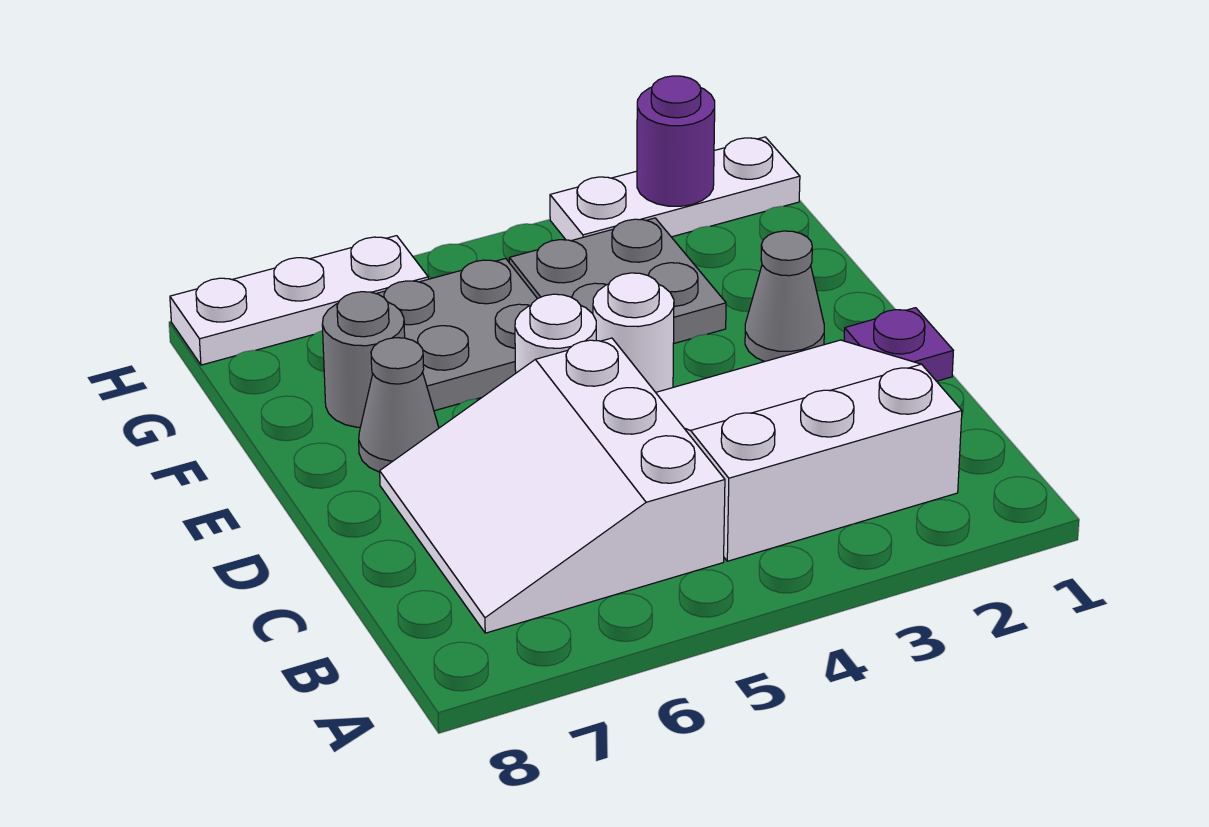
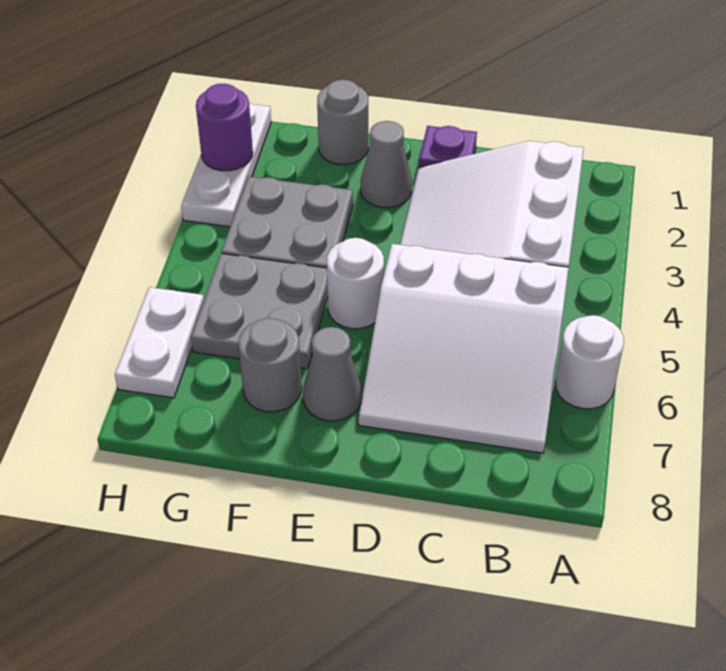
white 1x1 round brick [593,273,674,392] -> white 1x1 round brick moved to [556,315,624,409]
none -> grey 1x1 round brick [317,80,369,165]
white 1x3 plate [170,236,428,365] -> white 1x2 plate [115,287,204,398]

